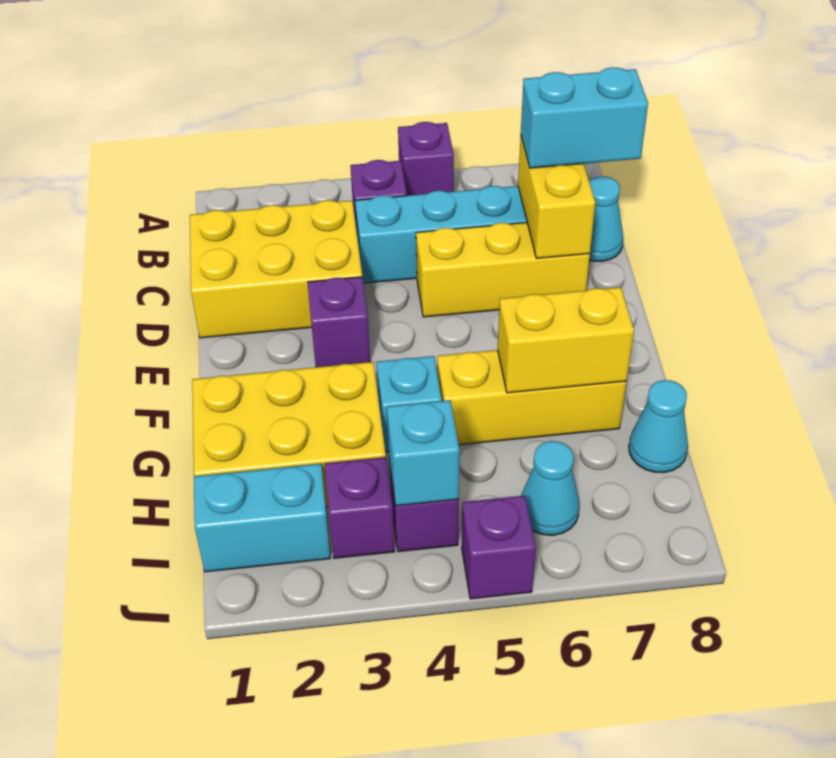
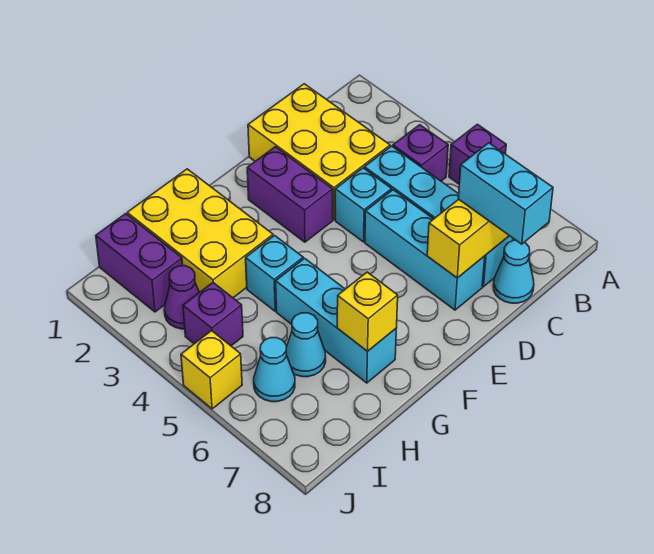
yellow 1x3 brick [416,223,590,317] -> cyan 1x3 brick [365,190,485,310]
purple 1x1 brick [308,277,370,367] -> purple 1x2 brick [247,147,333,242]
yellow 1x3 brick [437,350,627,445] -> cyan 1x3 brick [276,258,396,383]
yellow 1x2 brick [498,287,634,393] -> yellow 1x1 brick [337,272,398,351]
cyan 1x1 cone [629,380,688,473] -> cyan 1x1 cone moved to [286,313,326,377]
cyan 1x2 brick [194,464,330,572] -> purple 1x2 brick [96,214,183,312]
purple 1x1 brick [325,457,395,558] -> purple 1x1 cone [164,266,199,329]
cyan 1x1 brick [387,400,459,506] -> cyan 1x1 brick moved to [335,168,392,242]
purple 1x1 brick [462,496,536,599] -> yellow 1x1 brick [181,331,242,409]

